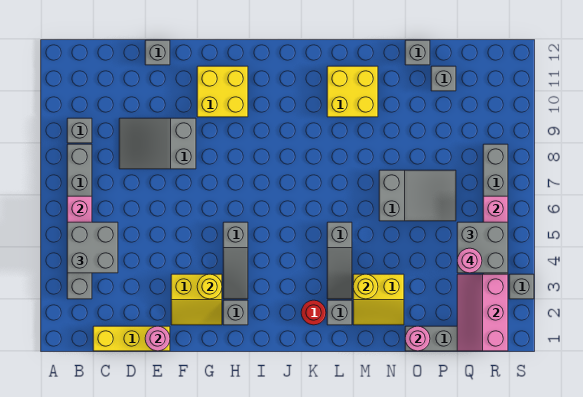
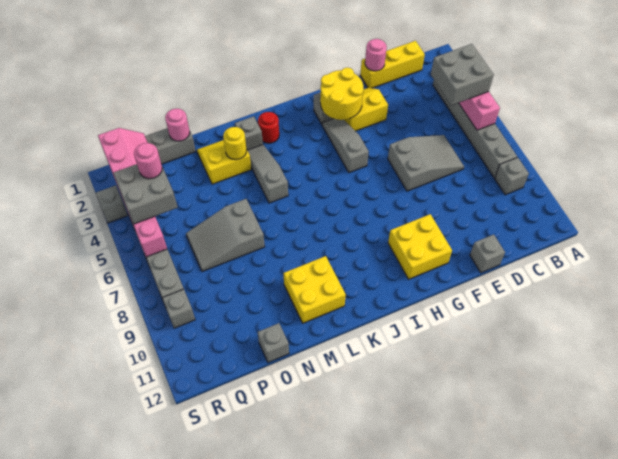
grey 2x3 slope [119,118,196,169] -> grey 2x3 slope moved to [388,135,464,191]
yellow 1x1 round brick [197,274,222,299] -> yellow 2x2 round brick [320,68,364,120]
grey 1x1 brick [431,66,456,91] -> grey 1x1 brick moved to [162,289,195,328]

